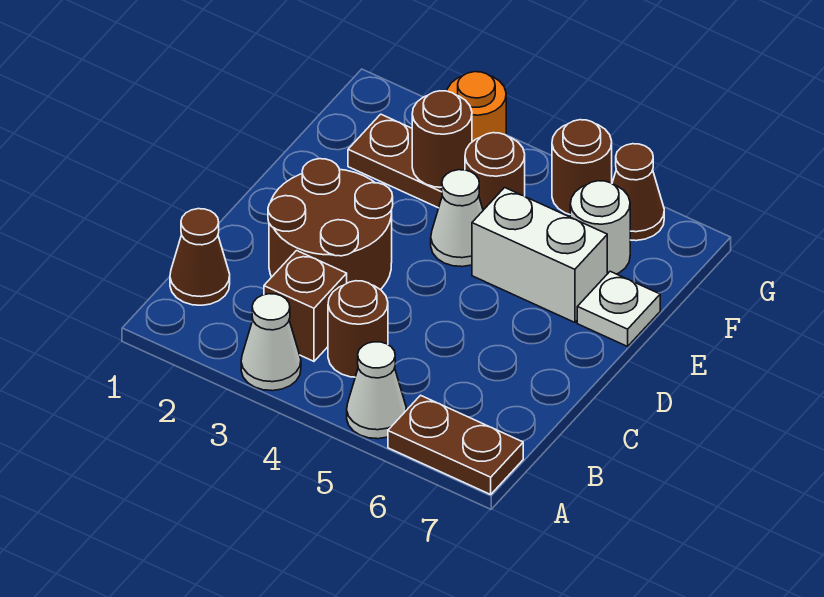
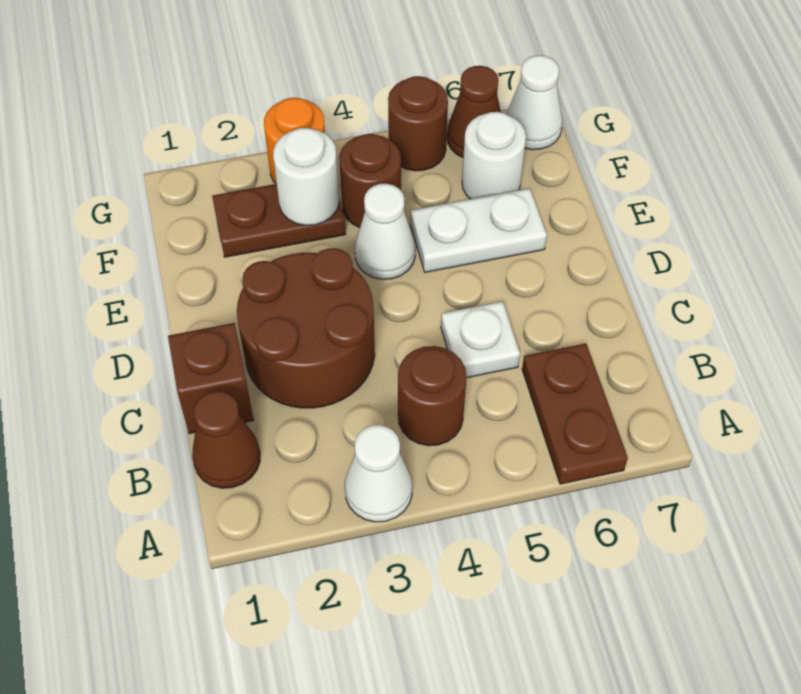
white 1x1 cone [347,342,406,439] -> white 1x1 cone moved to [507,55,563,150]
brown 1x2 plate [388,395,523,494] -> brown 1x2 plate turned to [522,343,628,484]
brown 1x1 brick [264,251,347,361] -> brown 1x1 brick moved to [168,323,254,434]
white 1x2 brick [472,187,607,322] -> white 1x2 plate [411,188,547,272]
white 1x1 plate [577,271,660,346] -> white 1x1 plate moved to [441,301,520,378]
brown 1x1 round brick [412,91,472,187] -> white 1x1 round brick [273,128,339,225]

